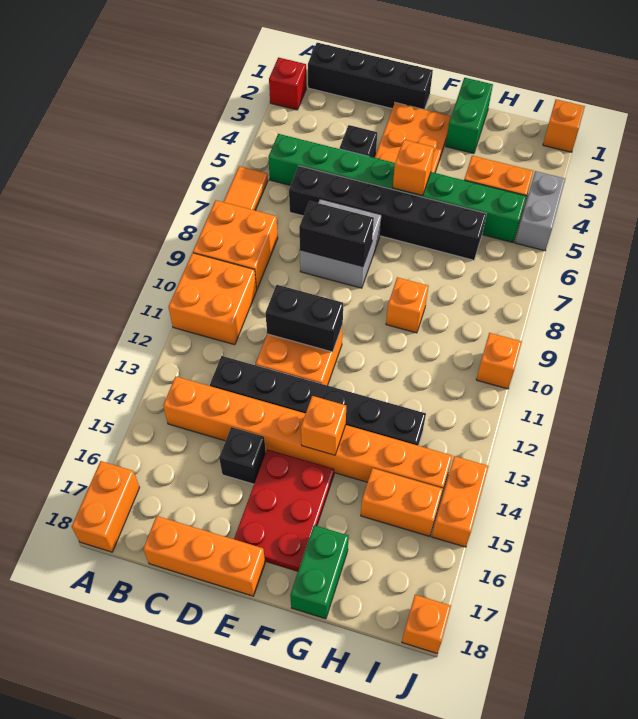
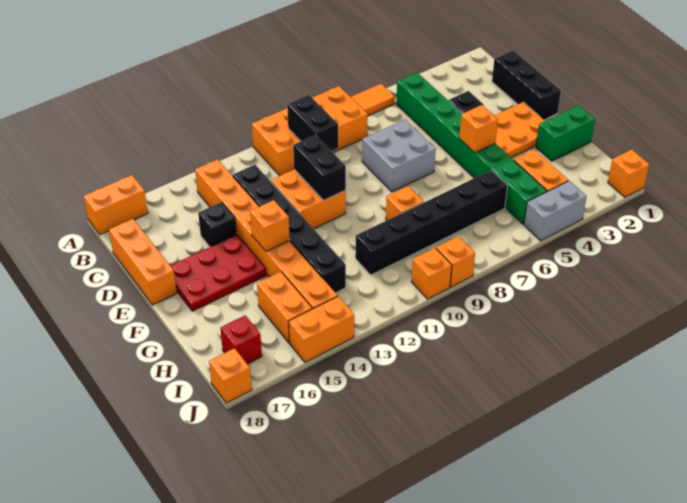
red 1x1 brick [269,58,306,110] -> red 1x1 brick moved to [220,315,262,364]
black 1x4 brick [308,43,433,110] -> black 1x3 brick [492,50,561,120]
black 1x6 brick [289,166,486,260] -> black 1x6 brick turned to [355,170,508,275]
black 1x2 brick [299,201,374,267] -> black 1x2 brick moved to [287,95,338,151]
green 1x2 brick [290,525,349,619] -> none
none -> orange 1x1 brick [436,236,475,287]

